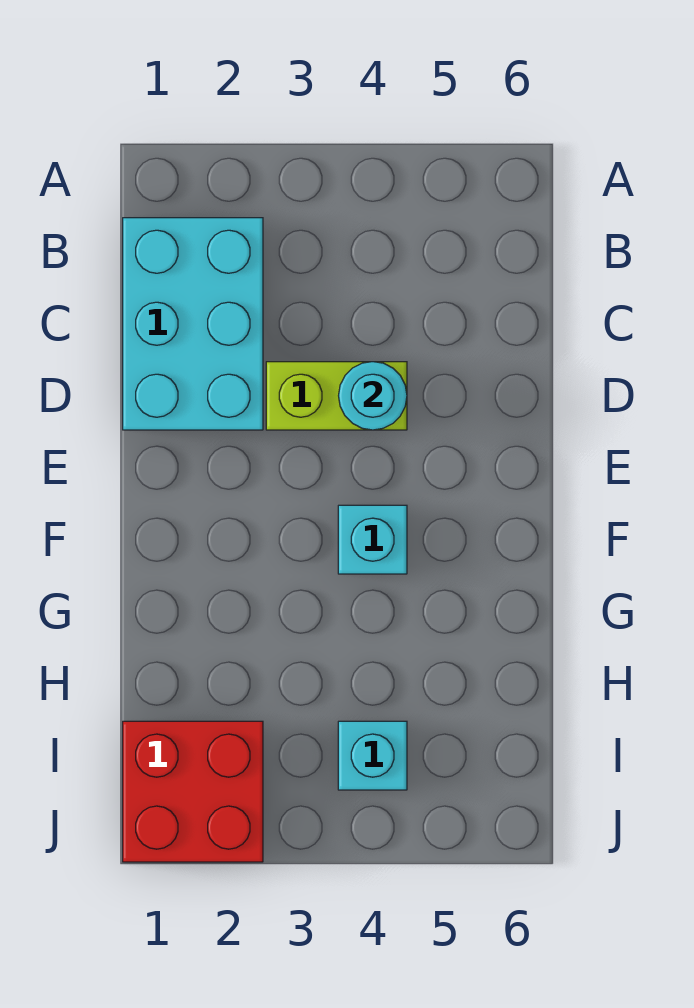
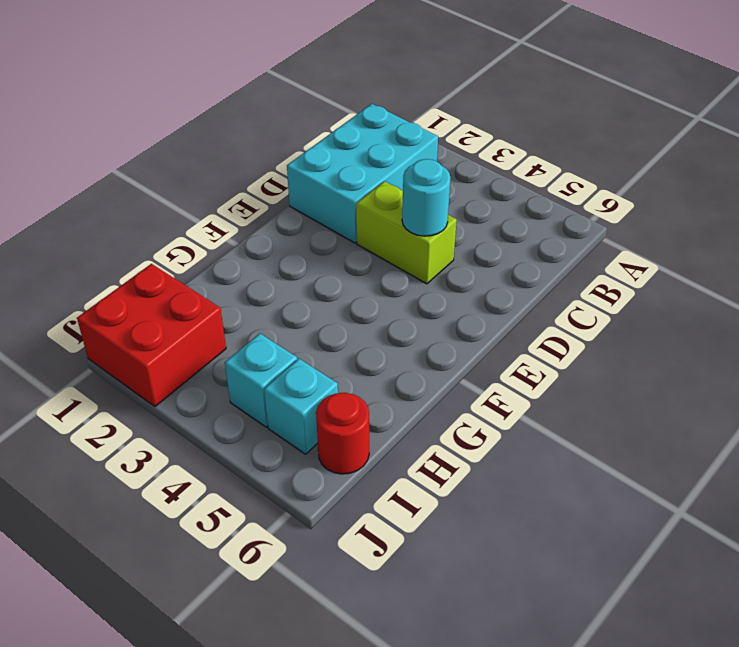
cyan 1x1 brick [338,505,407,574] -> cyan 1x1 brick moved to [264,359,338,454]
none -> red 1x1 round brick [316,393,369,474]

